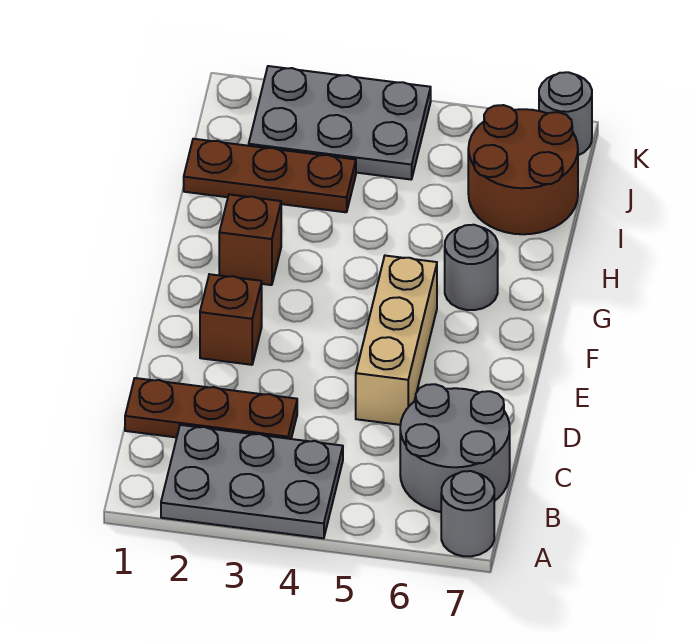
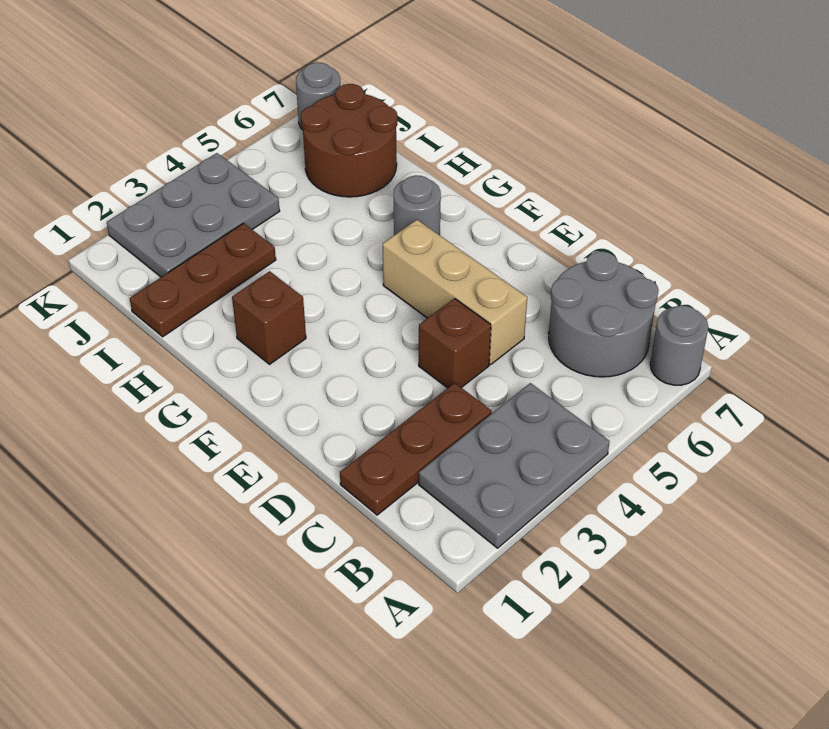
brown 1x1 brick [200,274,262,365] -> brown 1x1 brick moved to [419,298,491,388]

